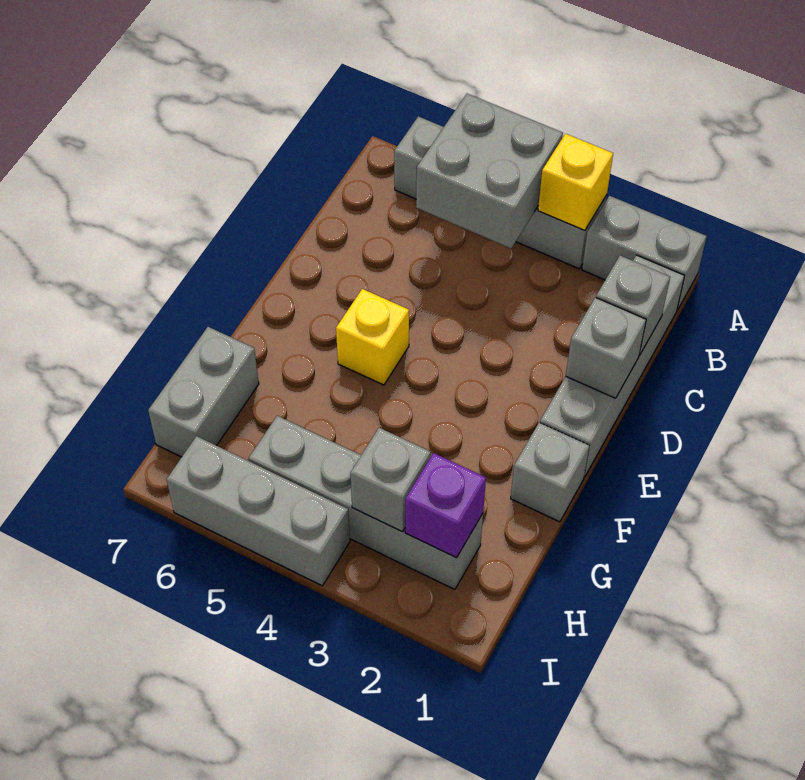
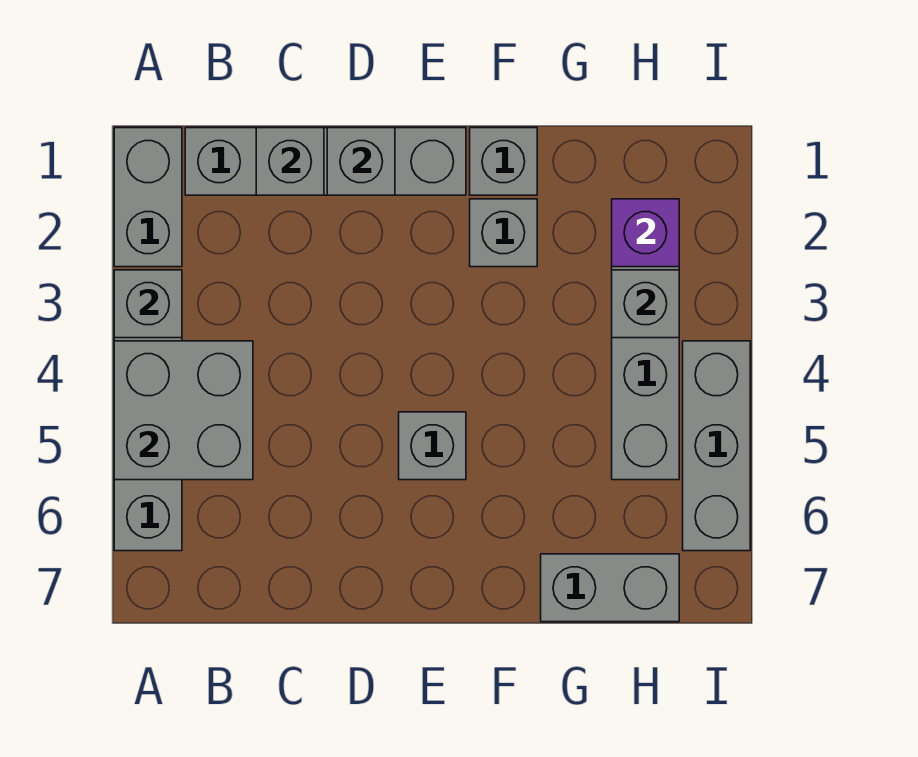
yellow 1x1 brick [538,134,613,231] -> grey 1x1 brick [114,270,182,338]
yellow 1x1 brick [336,289,409,385] -> grey 1x1 brick [399,412,466,480]
none -> grey 1x1 brick [470,199,537,267]

